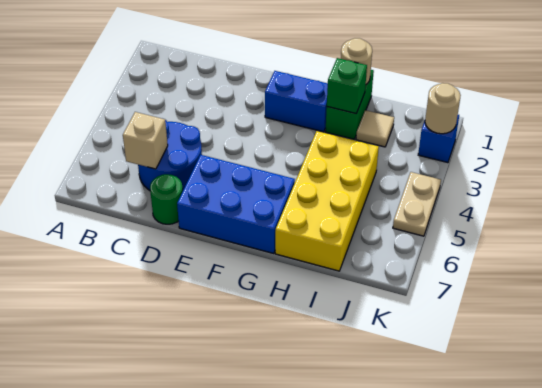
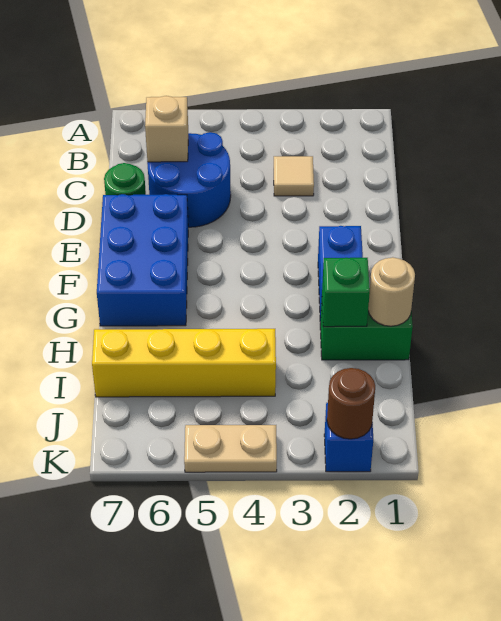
yellow 2x4 brick [275,131,379,271] -> yellow 1x4 brick [92,329,276,397]
tan 1x1 tile [356,110,394,147] -> tan 1x1 tile moved to [274,156,314,196]
tan 1x1 round brick [425,83,461,134] -> brown 1x1 round brick [327,368,375,439]

